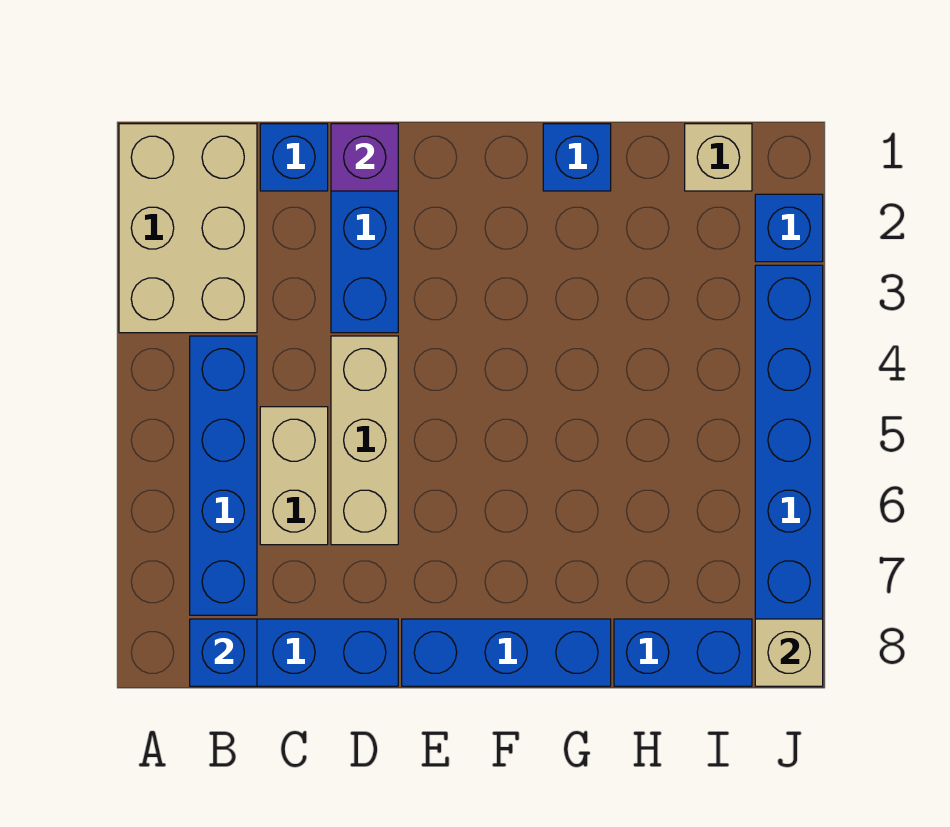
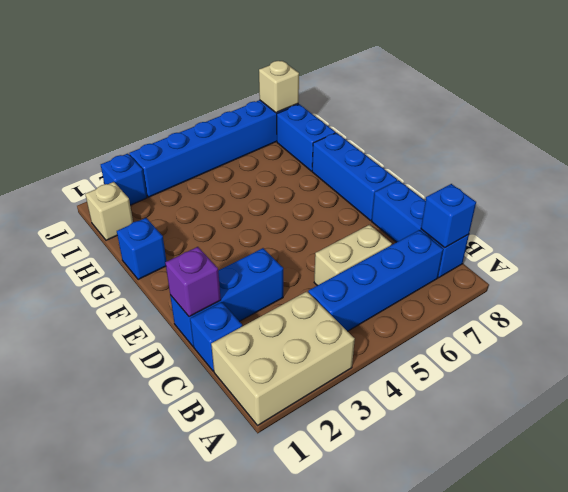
tan 1x3 brick [331,336,398,545] -> none

